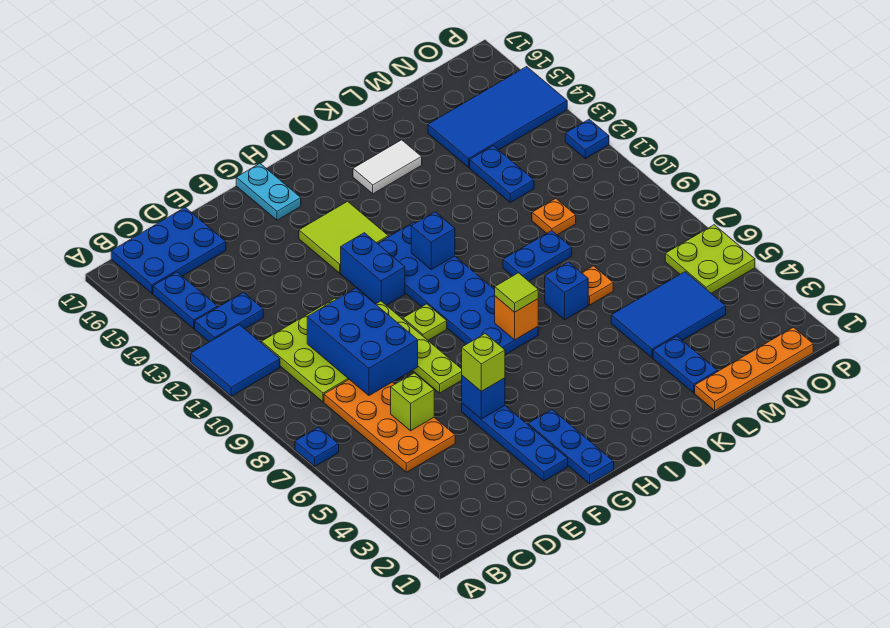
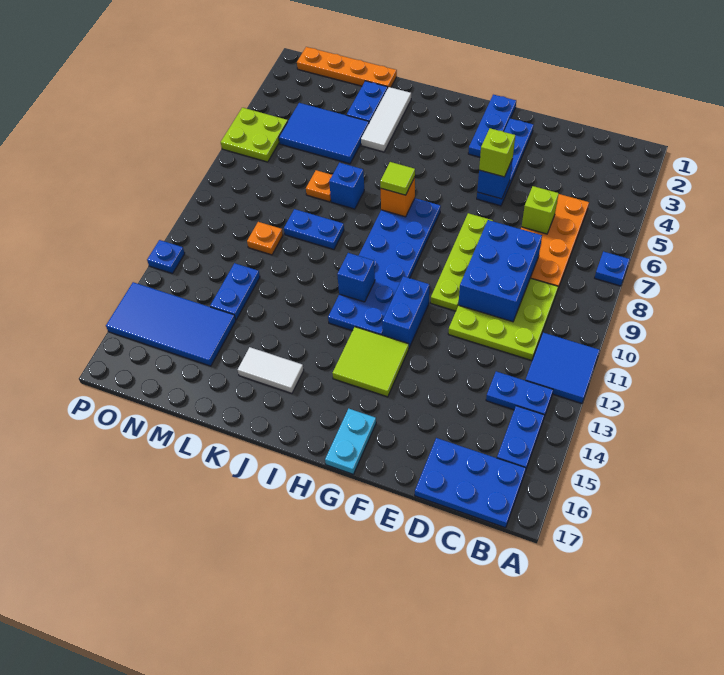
lime 1x1 plate [403,304,447,340] -> none
none -> white 1x3 tile [361,87,411,152]

